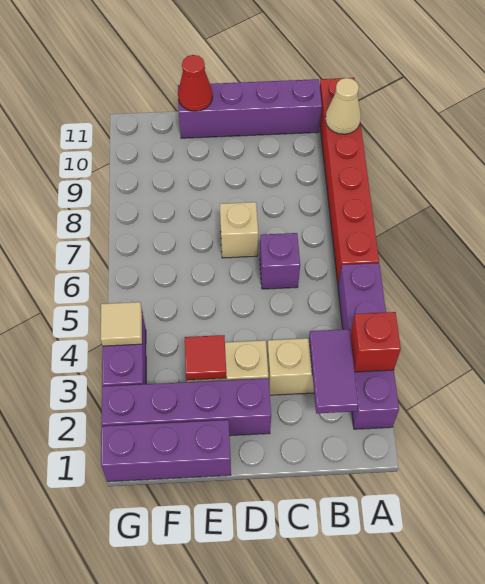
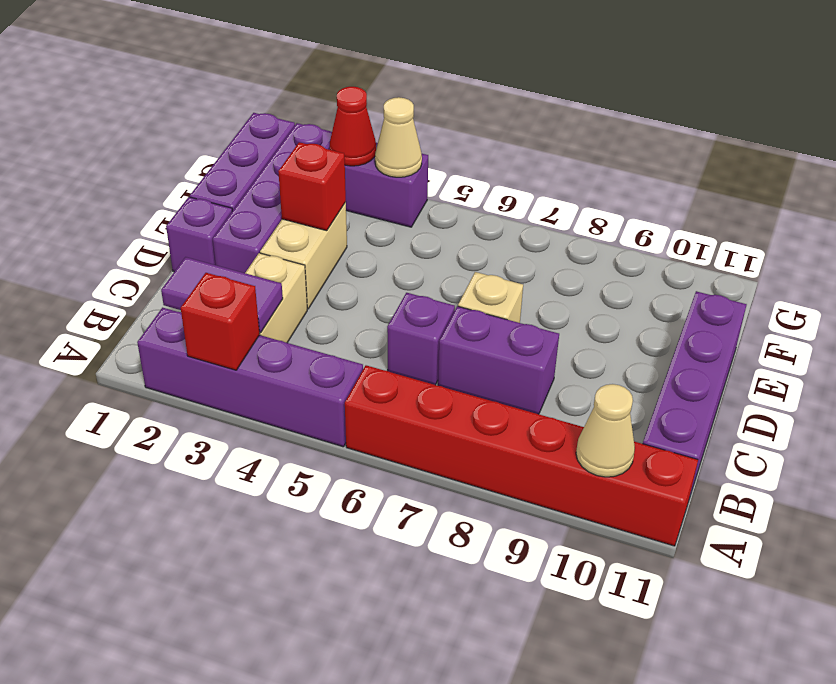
none -> purple 1x2 brick [438,306,559,414]
none -> purple 1x1 brick [166,197,232,272]
red 1x1 tile [185,335,227,380] -> red 1x1 brick [278,142,346,231]
red 1x1 cone [178,55,213,111] -> red 1x1 cone moved to [330,87,376,166]
tan 1x1 tile [101,302,142,346] -> tan 1x1 cone [375,97,422,177]

